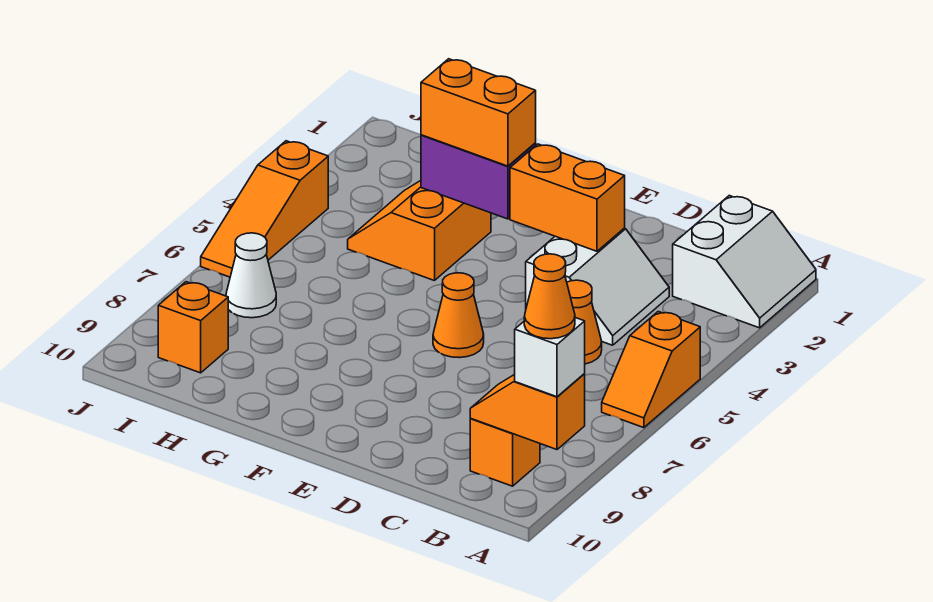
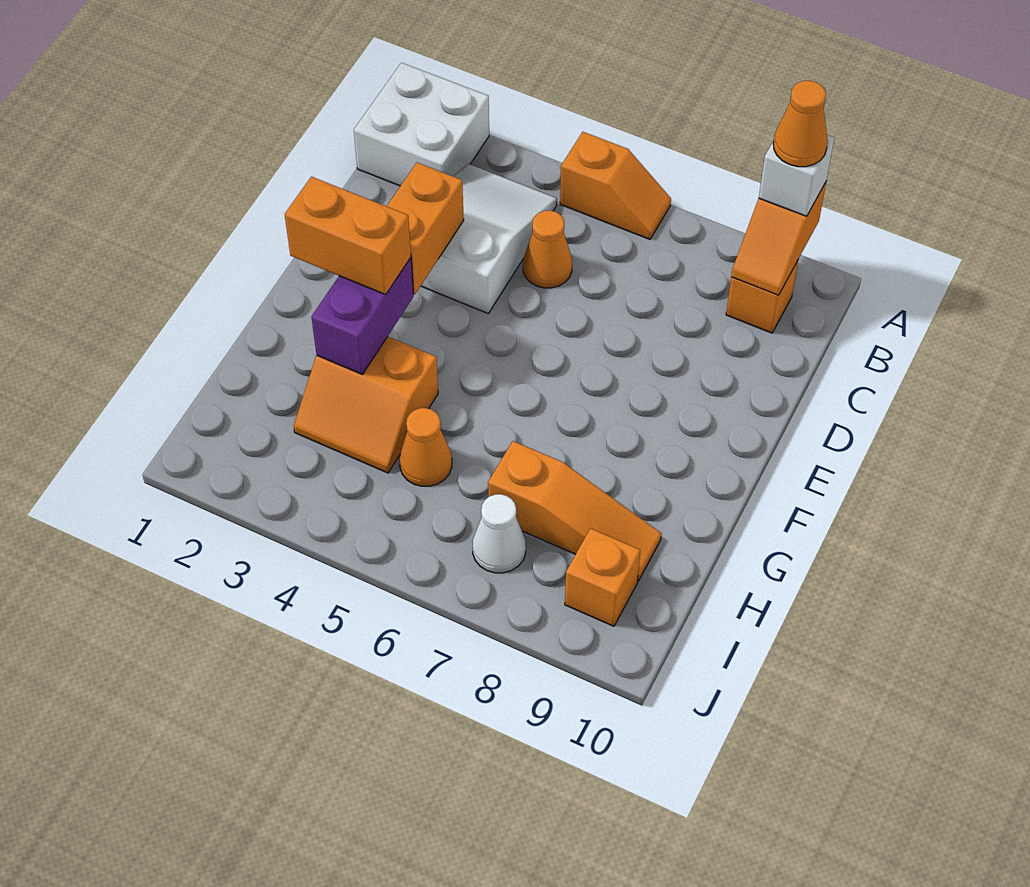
white 2x2 slope [673,196,816,328] -> white 2x2 brick [354,63,489,186]
white 2x2 slope [526,228,669,345] -> white 2x3 slope [421,164,557,313]
orange 1x1 cone [433,273,484,358] -> orange 1x1 cone moved to [400,408,452,486]
orange 1x2 brick [421,59,536,166] -> orange 1x2 brick turned to [285,177,411,295]
orange 1x3 slope [201,141,328,277] -> orange 1x3 slope moved to [488,441,662,581]

